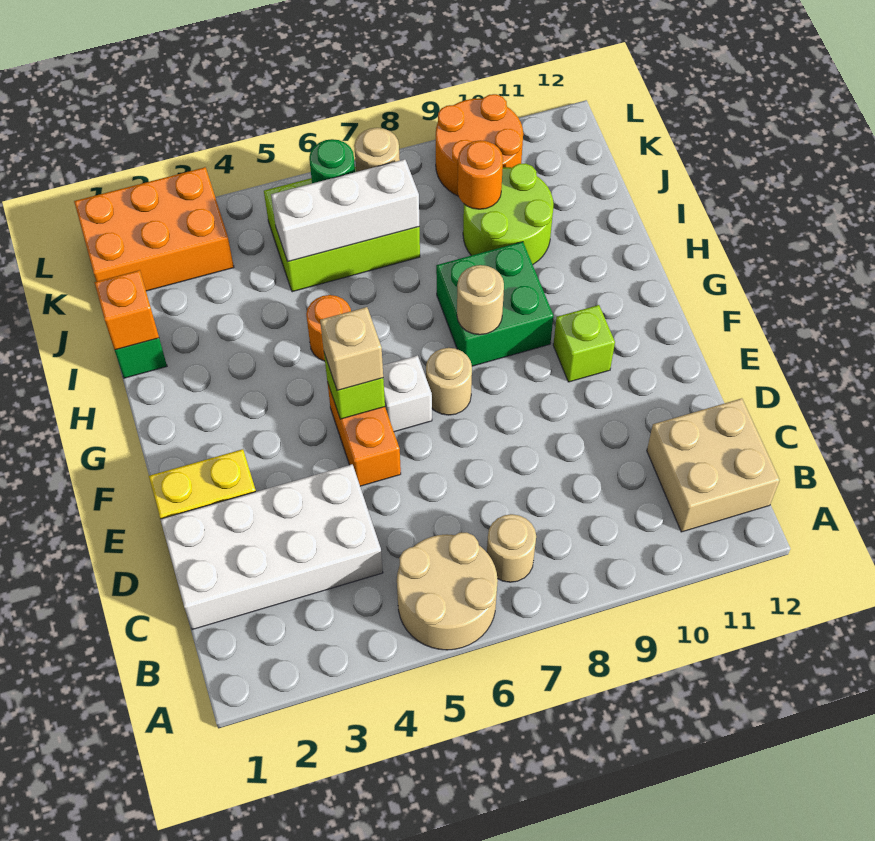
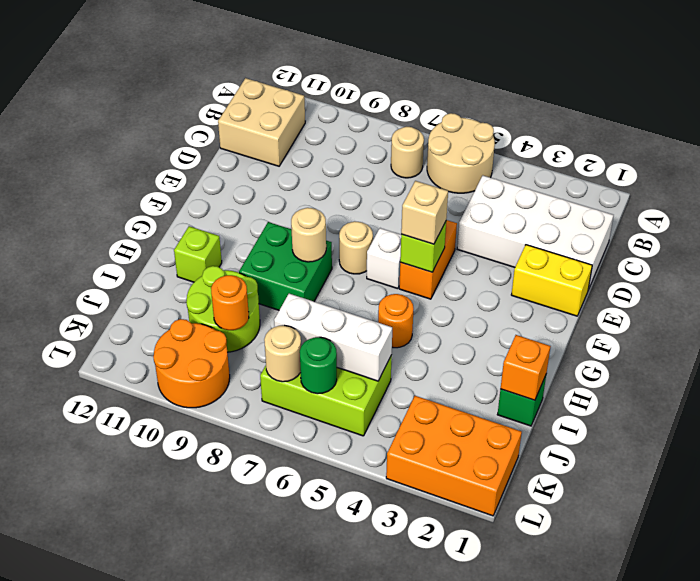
lime 1x1 brick [553,305,615,382] -> lime 1x1 brick moved to [174,226,222,282]

